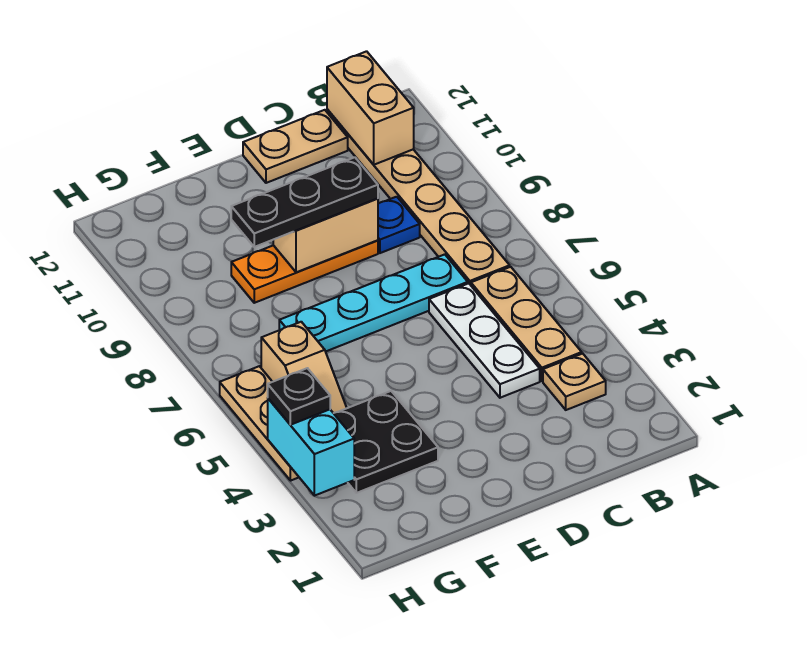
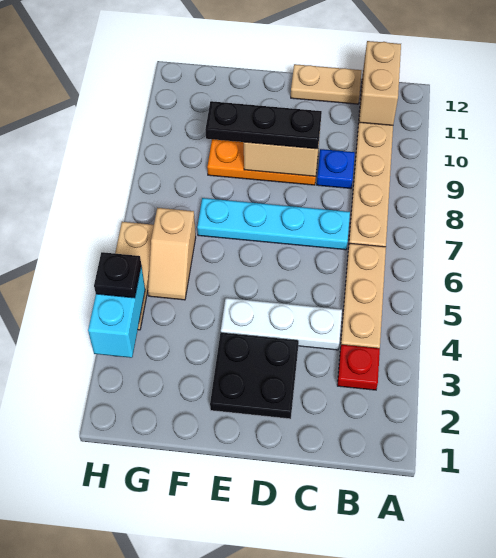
tan 1x1 plate [543,354,606,410] -> red 1x1 plate [337,345,380,390]
white 1x3 plate [429,283,540,398] -> white 1x3 plate turned to [221,298,342,350]
black 2x2 plate [334,391,438,493] -> black 2x2 plate moved to [210,332,299,419]

